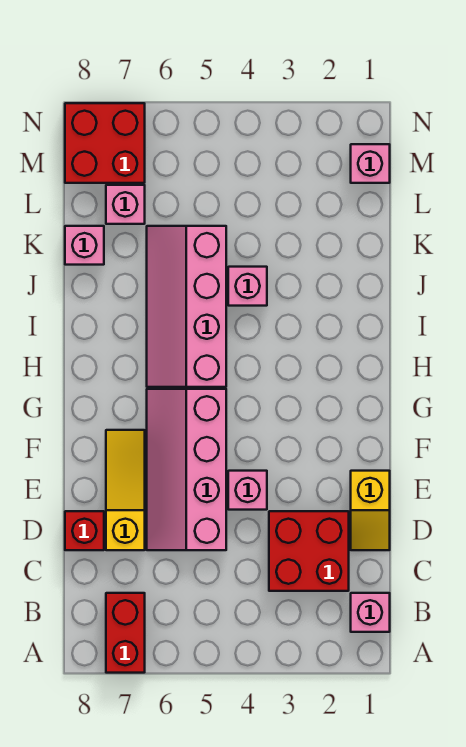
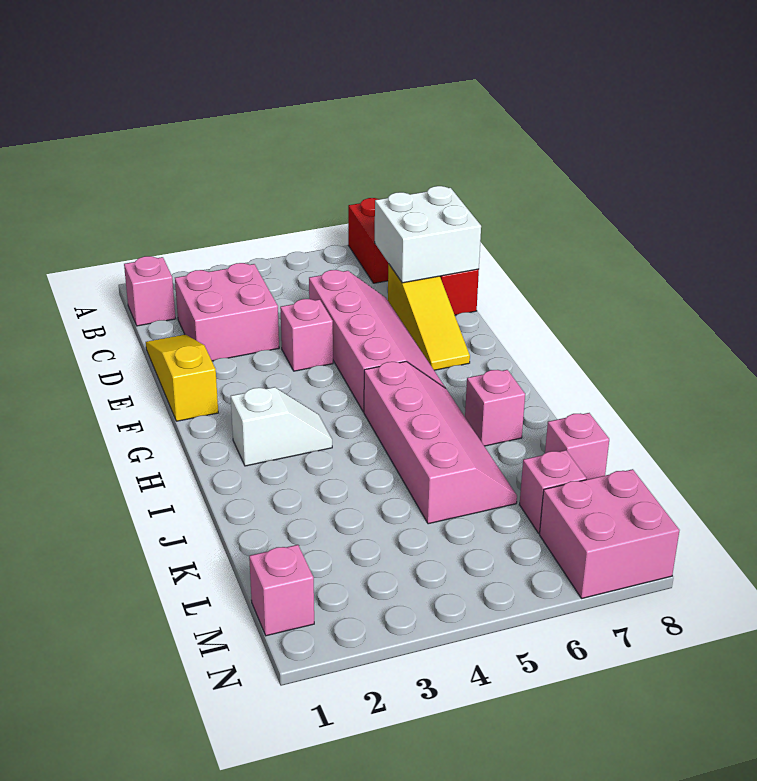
red 2x2 brick [269,511,349,591] -> pink 2x2 brick [175,263,279,361]
none -> white 2x2 brick [375,186,481,283]
yellow 1x2 slope [351,471,390,550] -> yellow 1x3 slope [146,335,218,421]
none -> white 1x2 slope [231,387,332,466]
pink 1x1 brick [228,267,267,306] -> pink 1x1 brick moved to [465,370,525,446]
red 2x2 brick [65,103,145,183] -> pink 2x2 brick [540,469,680,598]

